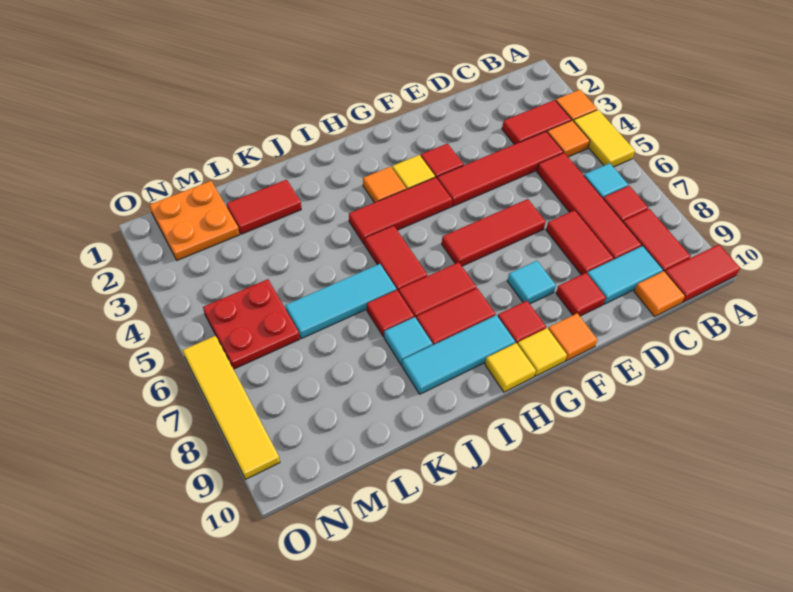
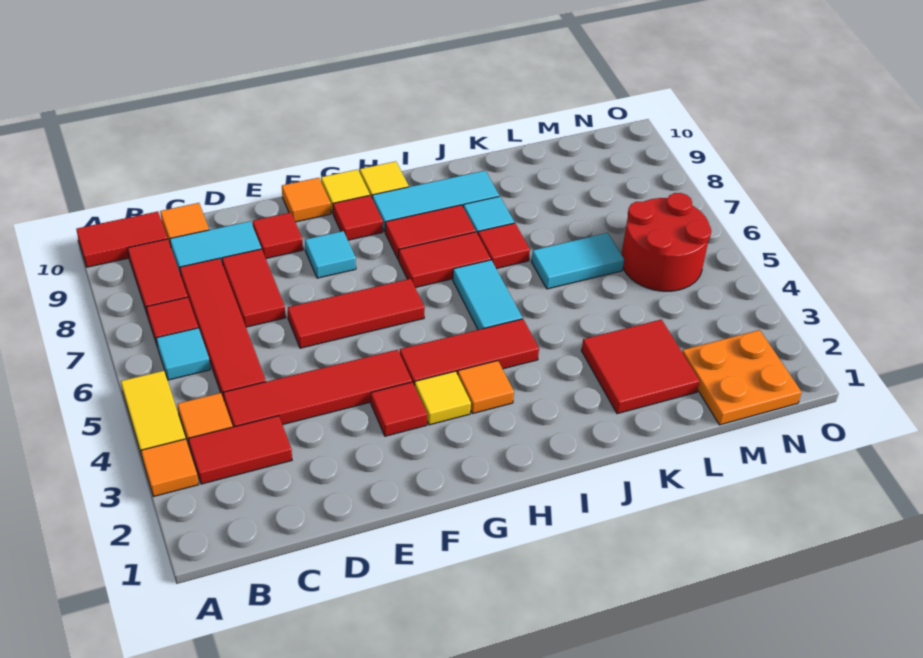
red 1x2 tile [365,226,427,291] -> cyan 1x2 tile [453,260,522,330]
cyan 1x3 tile [285,264,396,339] -> cyan 1x2 tile [531,233,624,289]
red 1x2 tile [227,180,301,234] -> red 2x2 tile [581,319,700,414]
red 2x2 plate [203,279,300,369] -> red 2x2 round brick [622,193,711,291]
yellow 1x4 tile [183,336,280,479] -> none

